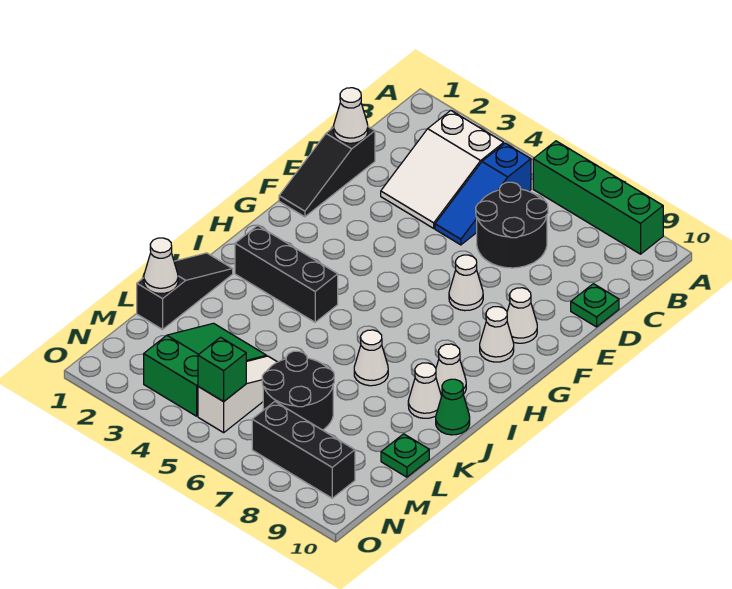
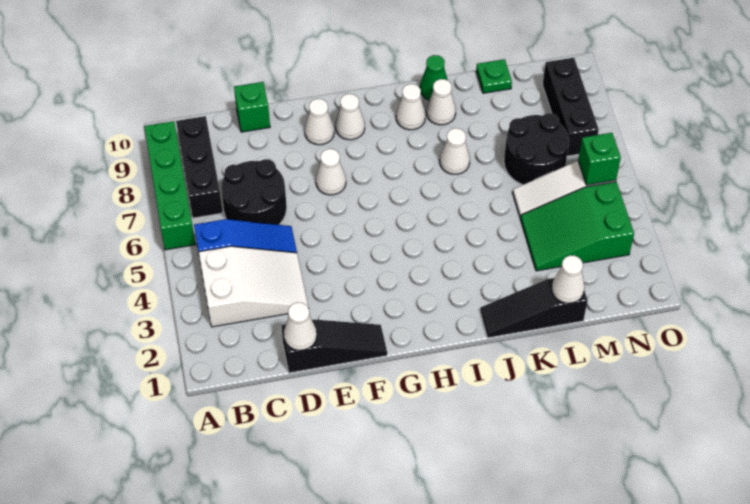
green 1x1 plate [571,284,619,327] -> green 1x1 brick [234,82,270,132]
black 1x3 brick [235,225,338,322] -> black 1x3 brick moved to [176,116,223,218]

